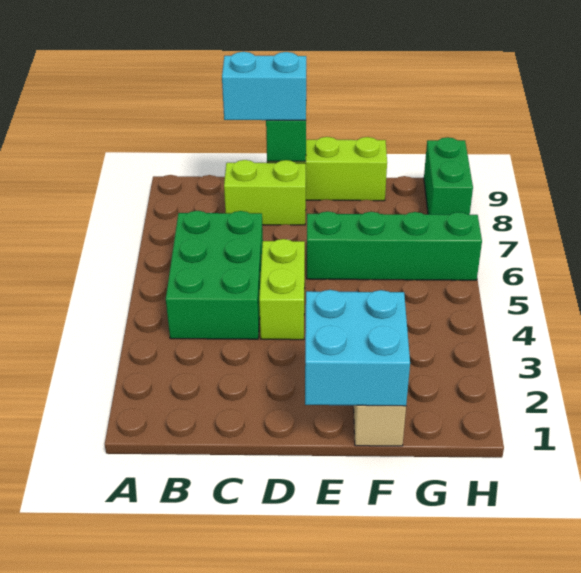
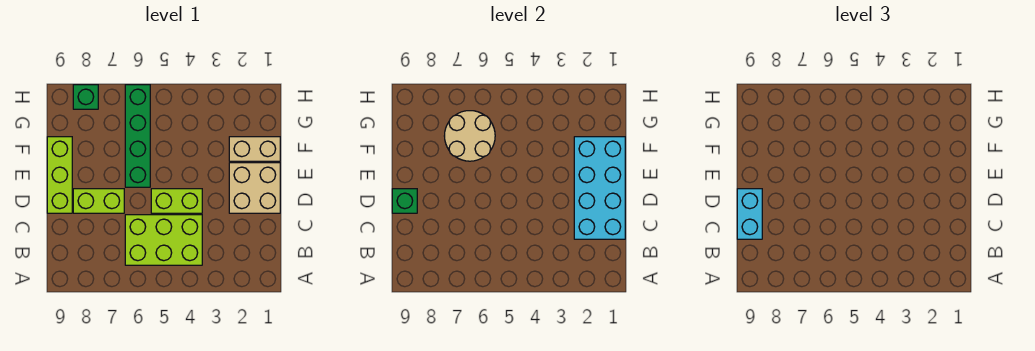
green 2x3 brick [166,211,263,339] -> lime 2x3 brick [125,215,202,265]
lime 1x2 brick [224,160,306,225] -> lime 1x2 brick turned to [73,189,124,213]
none -> tan 2x2 brick [229,163,280,213]
cyan 2x2 brick [305,290,410,406] -> cyan 2x4 brick [574,137,625,239]
none -> tan 2x2 round brick [445,111,495,161]
green 1x2 brick [424,137,473,215] -> green 1x1 brick [73,85,98,109]

